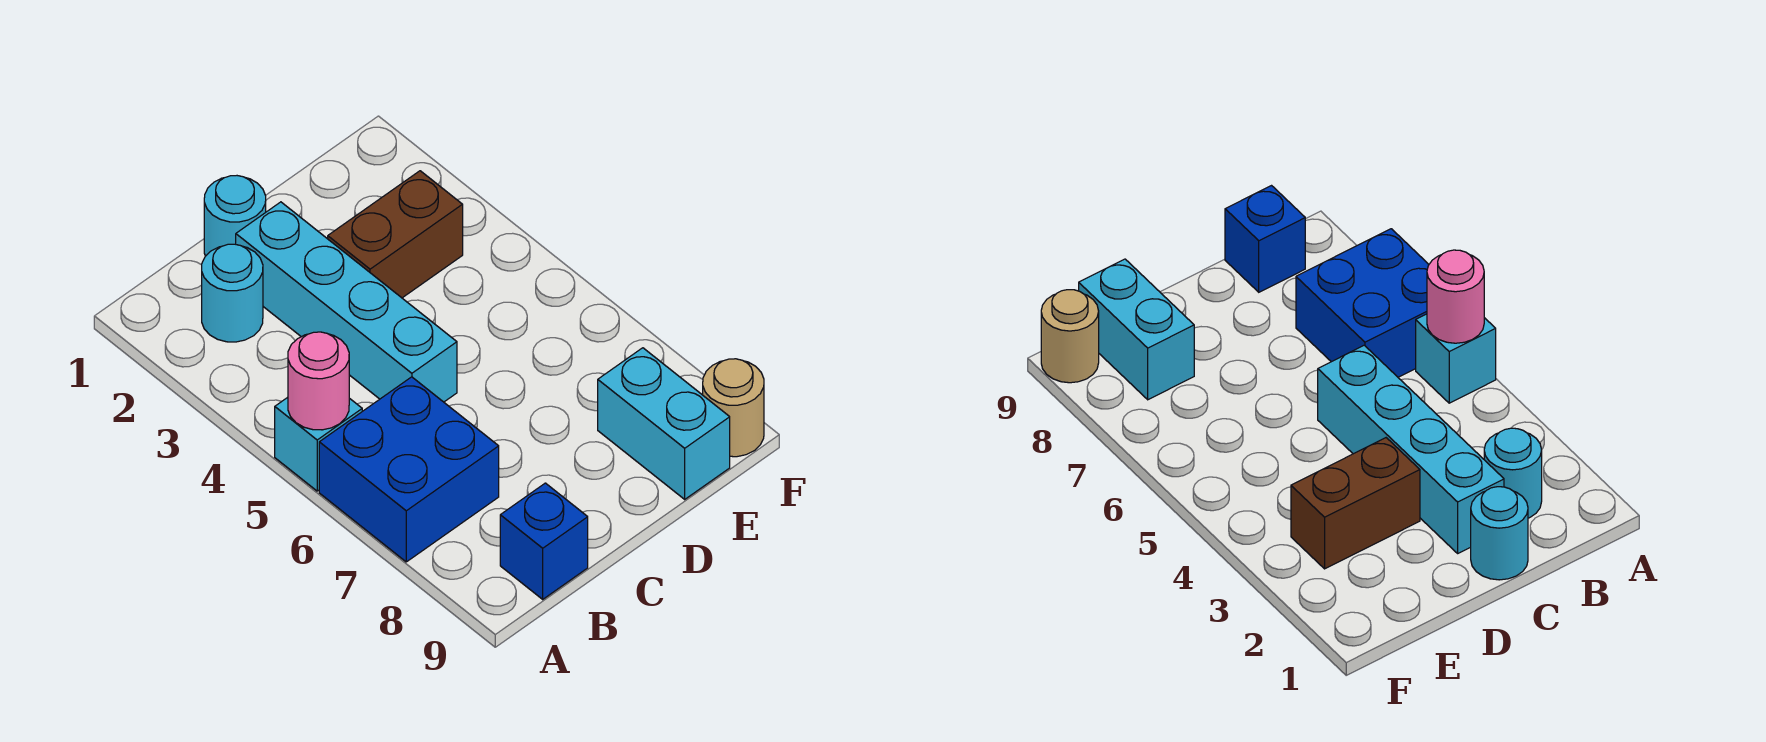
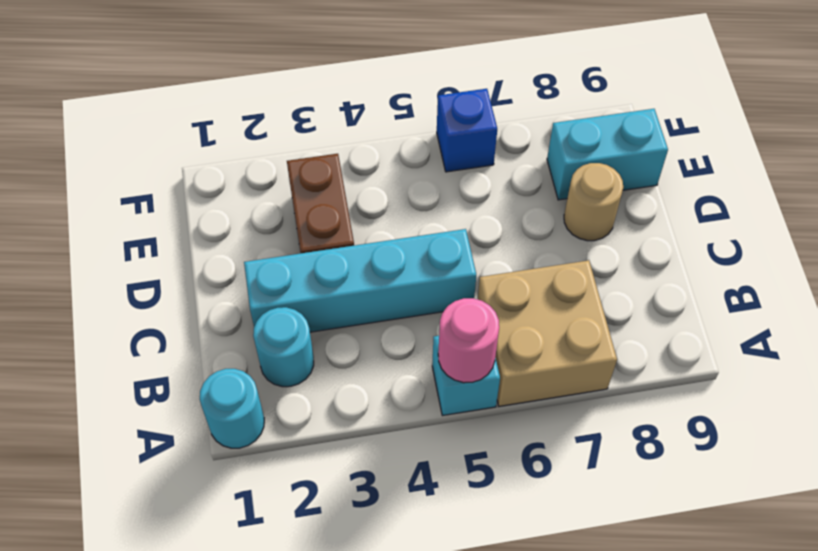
blue 2x2 brick [319,377,499,562] -> tan 2x2 brick [478,260,617,406]
blue 1x1 brick [500,483,588,599] -> blue 1x1 brick moved to [437,89,497,172]
cyan 1x1 round brick [204,176,266,256] -> cyan 1x1 round brick moved to [200,369,264,448]
tan 1x1 round brick [703,359,764,457] -> tan 1x1 round brick moved to [564,163,623,241]

